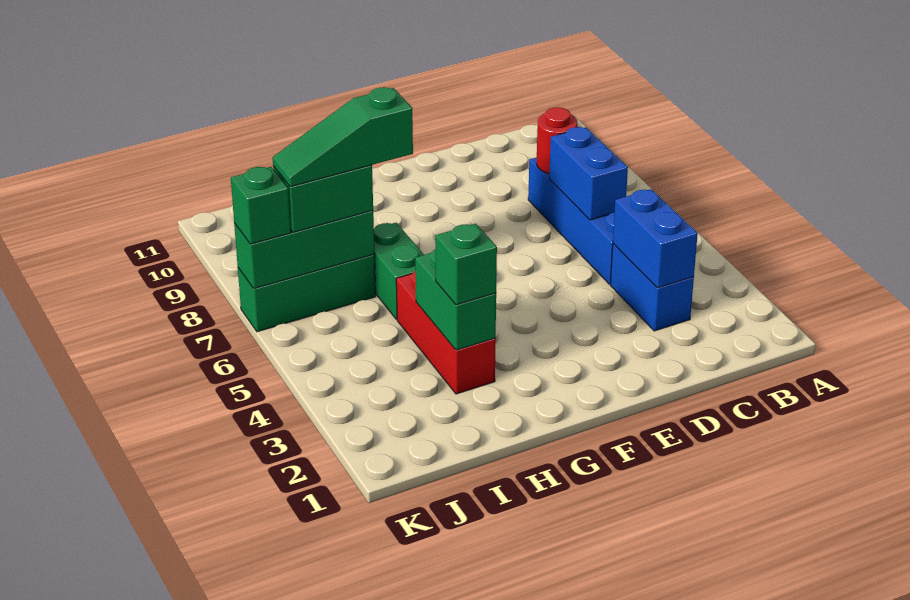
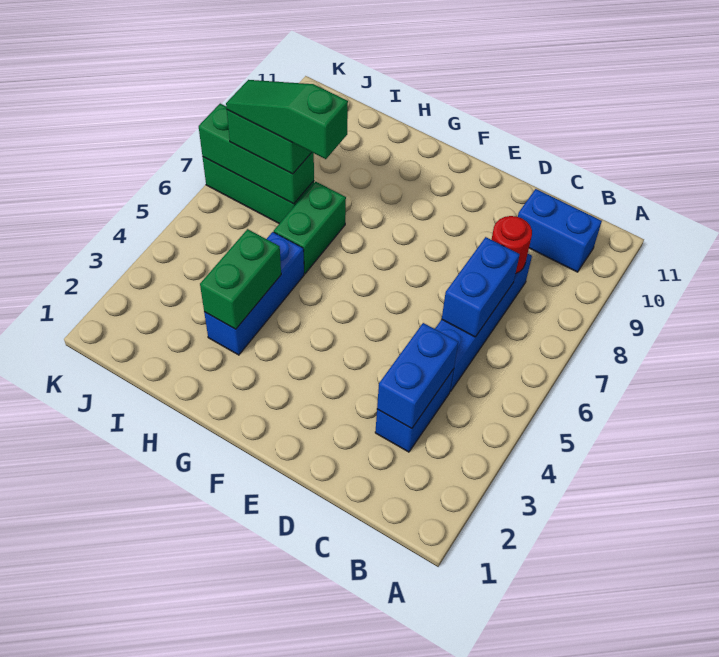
none -> blue 1x2 brick [518,189,602,272]
red 1x3 brick [396,271,496,394] -> blue 1x3 brick [204,232,304,355]
green 1x1 brick [435,224,497,305] -> none
green 1x1 brick [231,167,291,244] -> none

